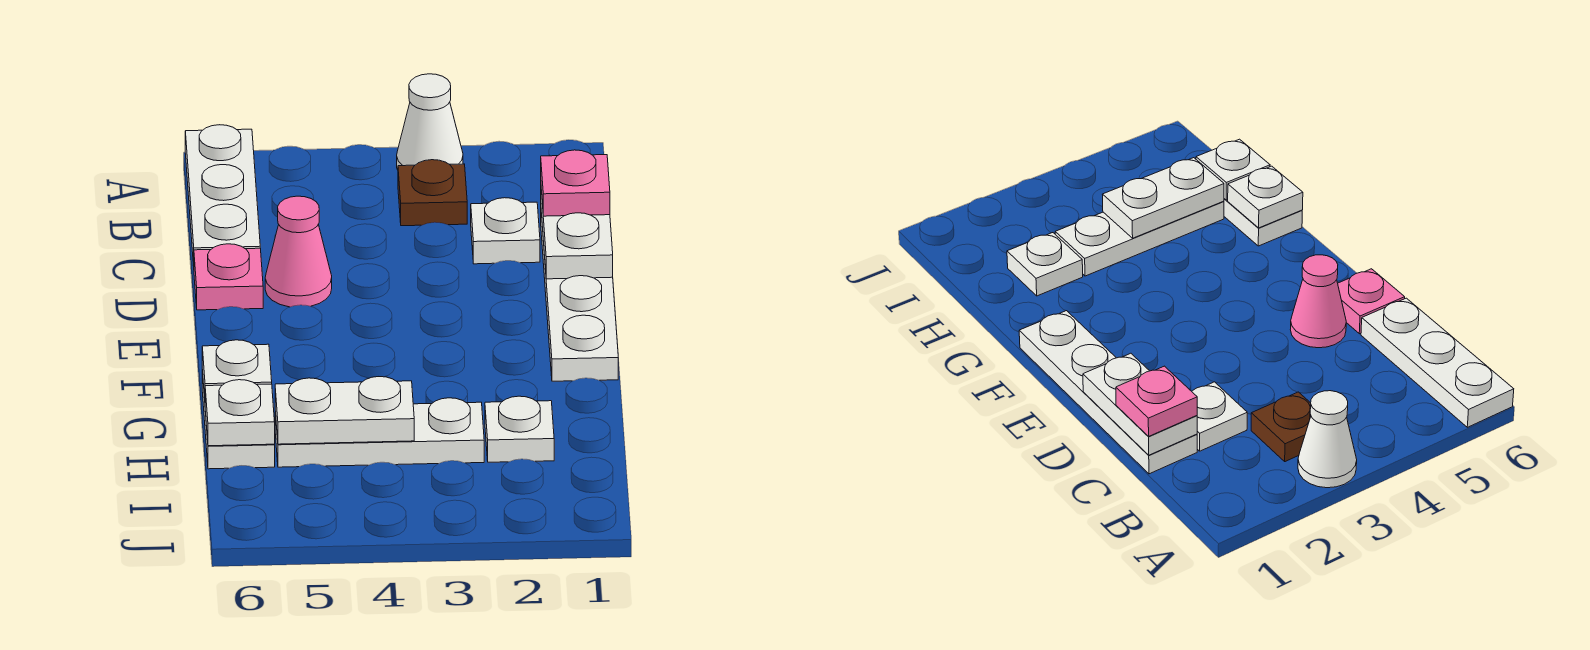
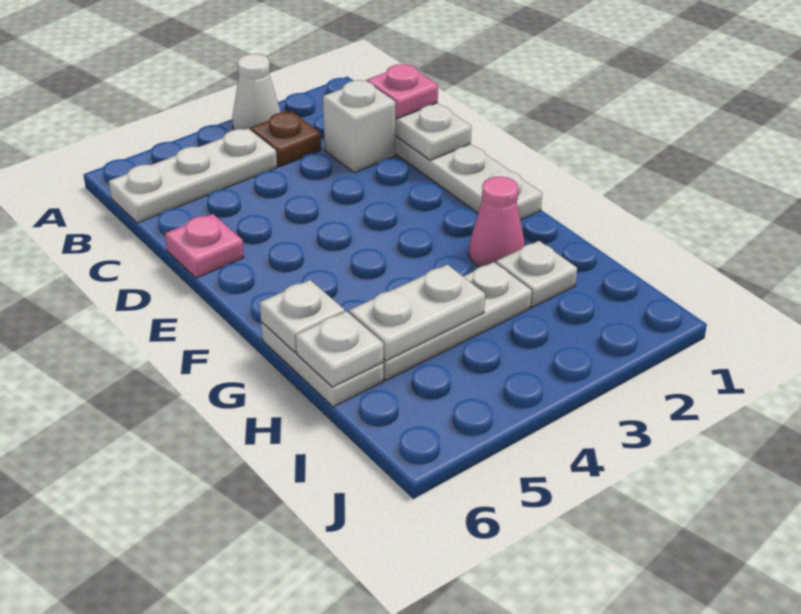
white 1x3 plate [185,125,260,266] -> white 1x3 plate turned to [109,129,277,223]
white 1x1 plate [471,198,540,264] -> white 1x1 brick [323,80,395,173]
pink 1x1 cone [265,196,332,307] -> pink 1x1 cone moved to [469,177,525,267]

